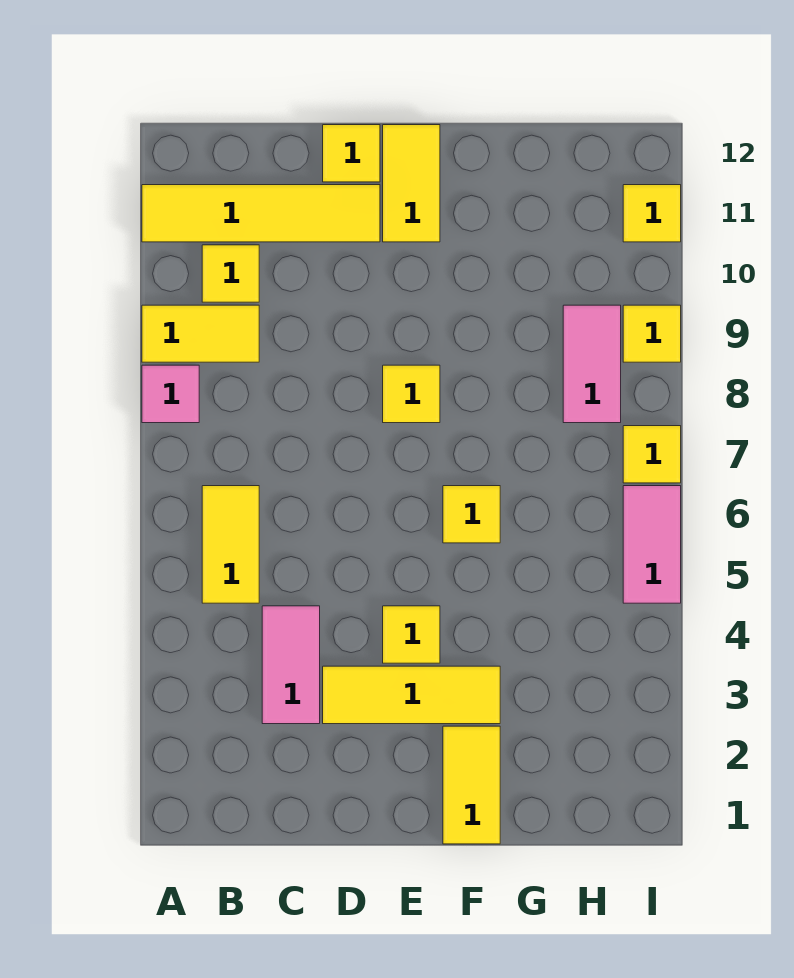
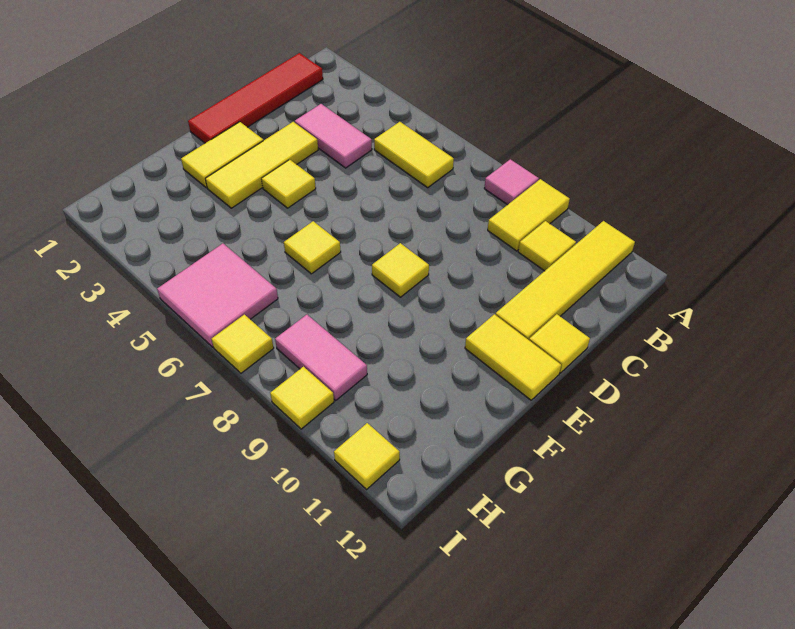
none -> red 1x4 tile [188,53,323,143]
yellow 1x2 tile [443,726,500,844] -> yellow 1x2 tile turned to [181,122,263,188]
pink 1x2 tile [623,486,681,603] -> pink 2x2 tile [157,244,278,347]

